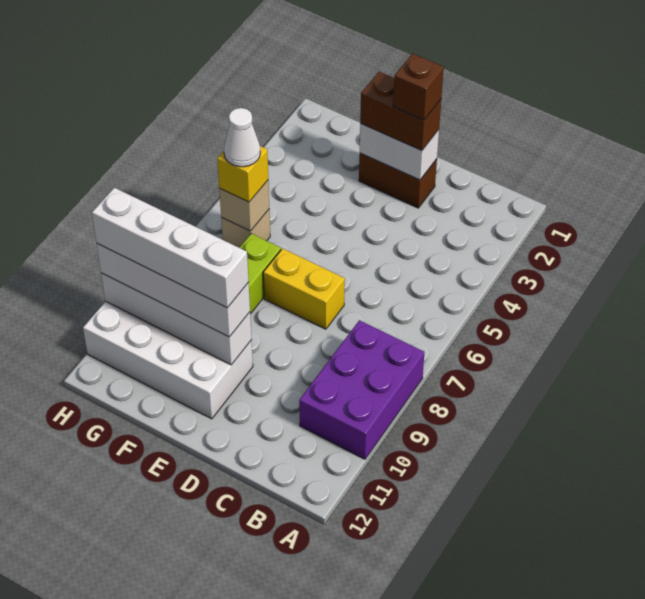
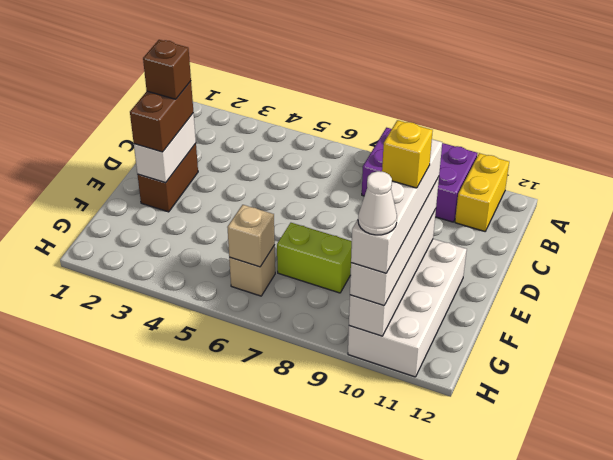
yellow 1x2 brick [263,249,345,329] -> yellow 1x2 brick moved to [455,153,509,231]
yellow 1x1 brick [217,146,268,202] -> yellow 1x1 brick moved to [382,120,433,188]
white 1x1 cone [224,108,260,167] -> white 1x1 cone moved to [358,171,397,235]

